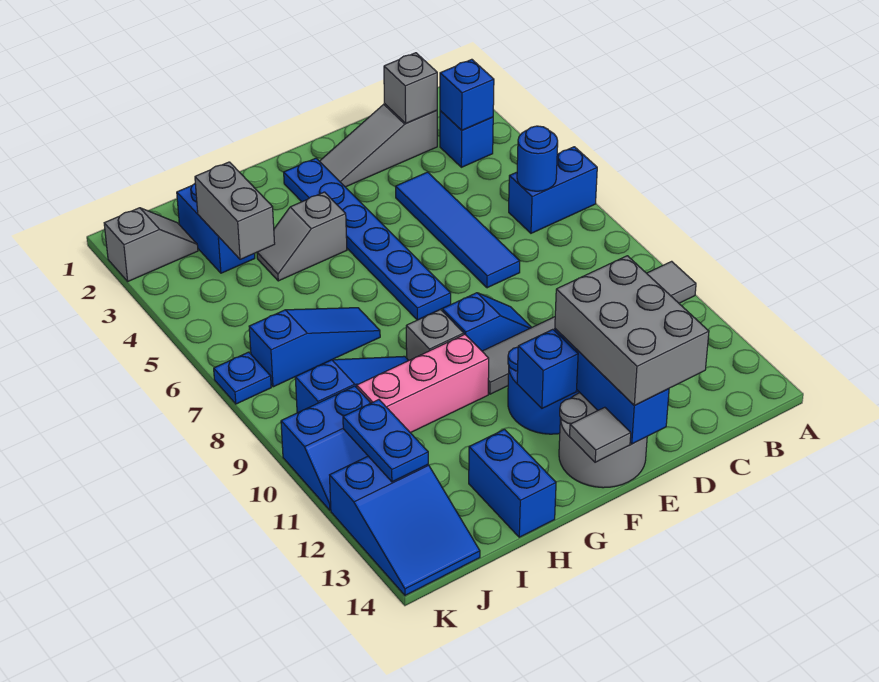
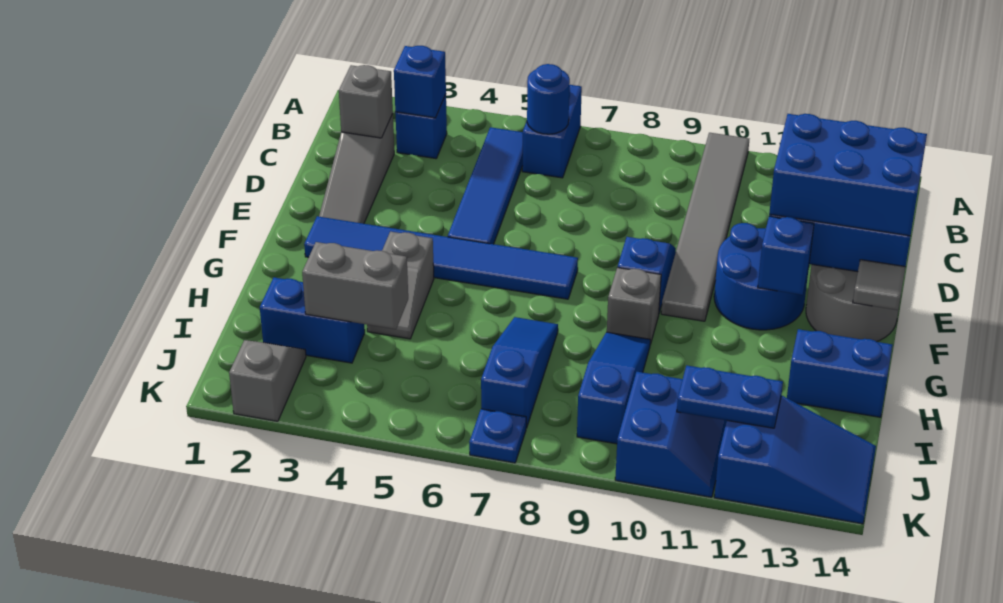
blue 1x4 tile [396,172,520,288] -> blue 1x4 tile turned to [448,127,523,244]
grey 2x3 brick [555,256,709,405] -> blue 2x3 brick [769,114,927,236]
blue 1x6 plate [284,158,451,320] -> blue 1x6 tile [304,216,578,299]
pink 1x3 brick [357,334,489,433] -> none

